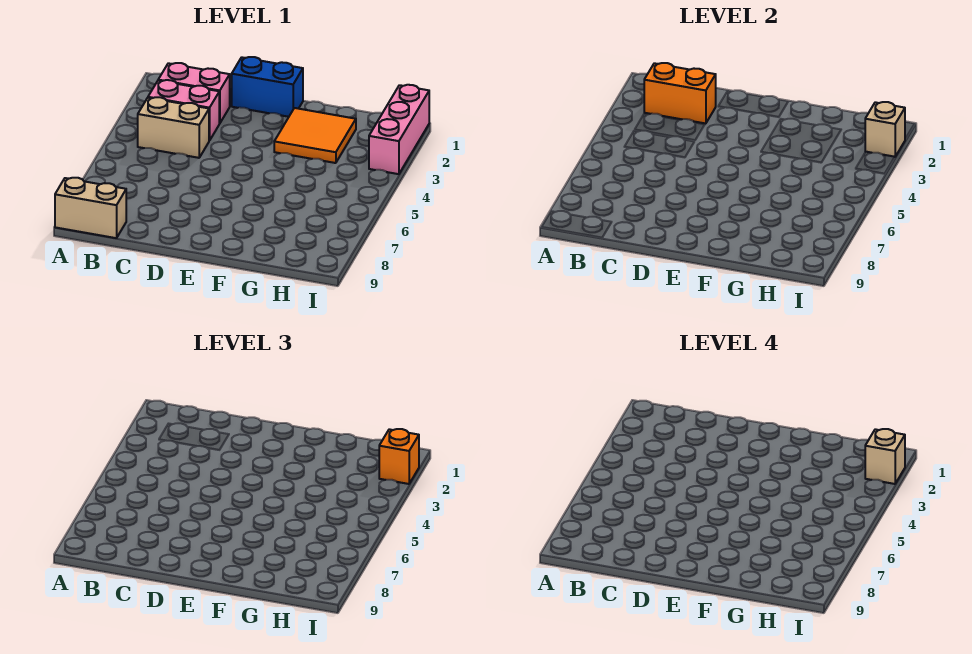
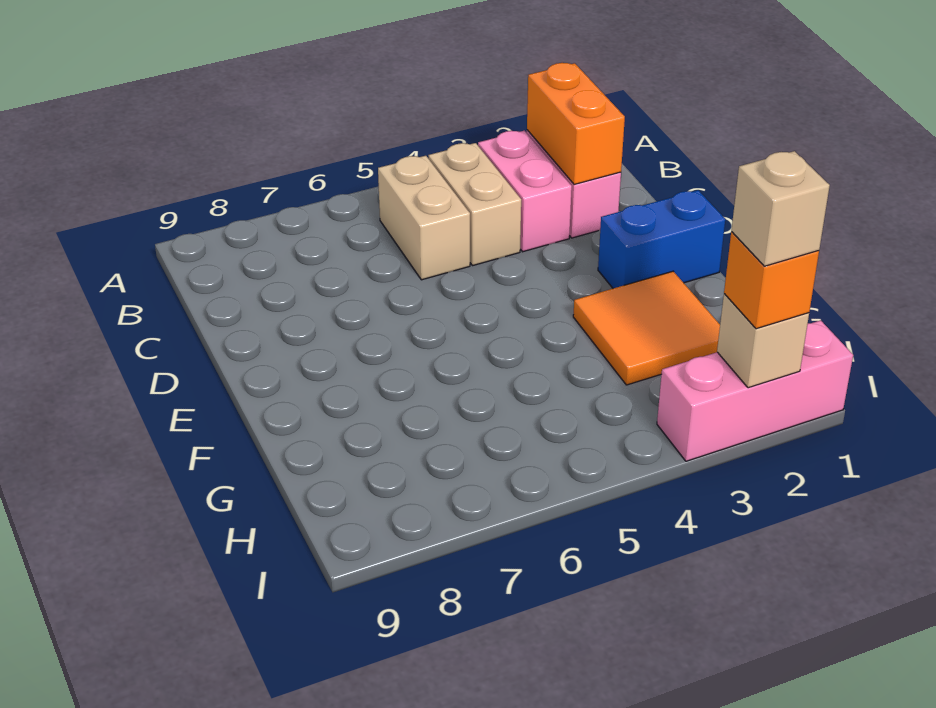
tan 1x2 brick [55,178,126,238] -> tan 1x2 brick moved to [378,156,470,280]
blue 1x2 brick [232,57,303,117] -> blue 1x2 brick turned to [598,190,725,288]

